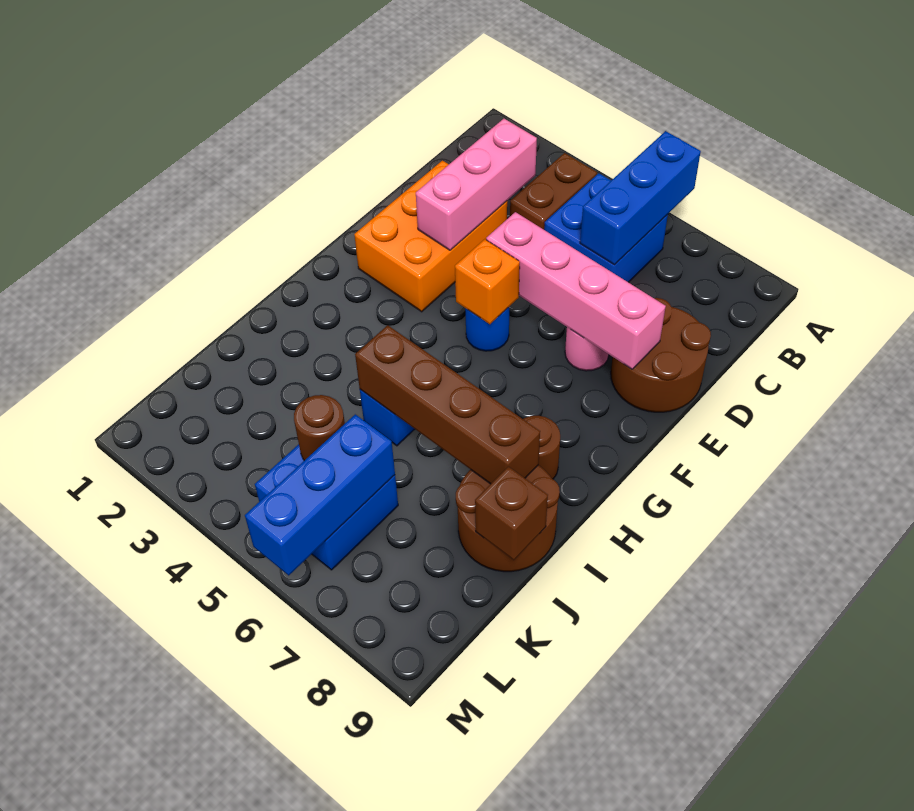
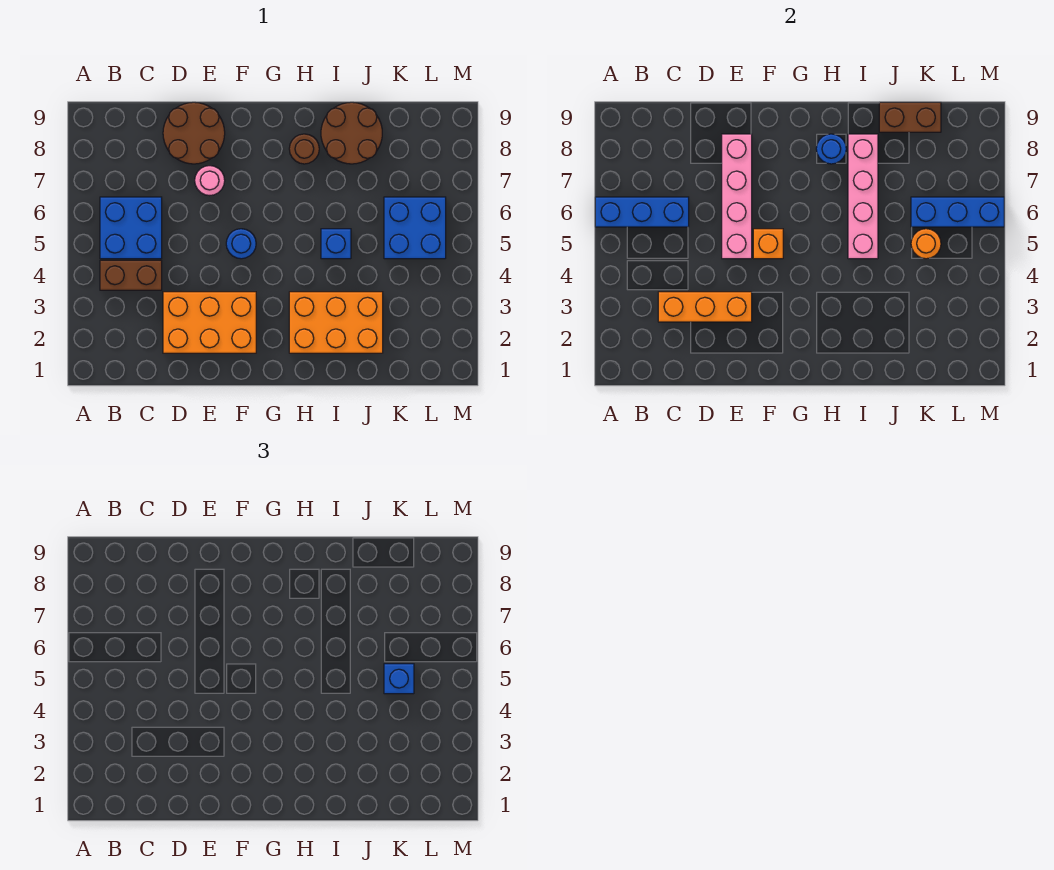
pink 1x3 brick [416,119,537,250] -> orange 1x3 brick [658,292,752,322]
none -> orange 2x3 brick [289,292,383,353]
none -> blue 1x1 round brick [816,134,846,164]
brown 1x4 brick [355,325,540,484] -> pink 1x4 brick [848,134,878,259]
brown 1x1 brick [475,467,548,560] -> brown 1x2 brick [879,102,941,132]
brown 1x1 round brick [294,395,345,461] -> orange 1x1 round brick [911,229,941,259]
none -> blue 1x1 brick [384,664,414,694]

